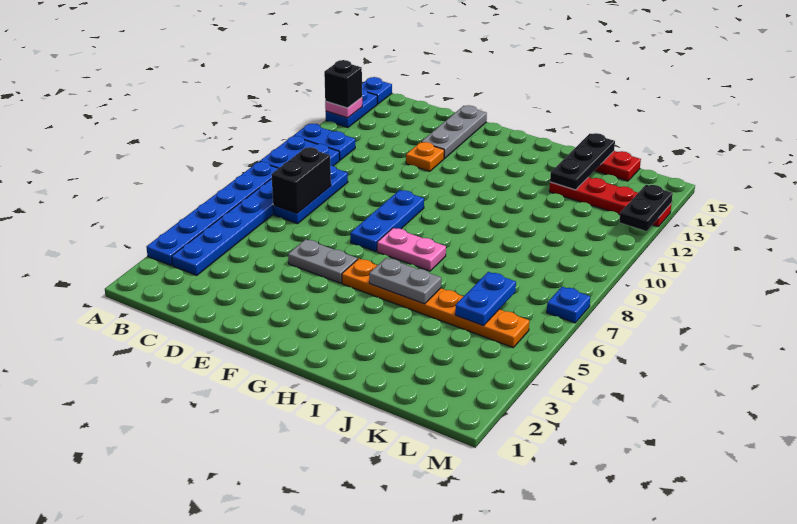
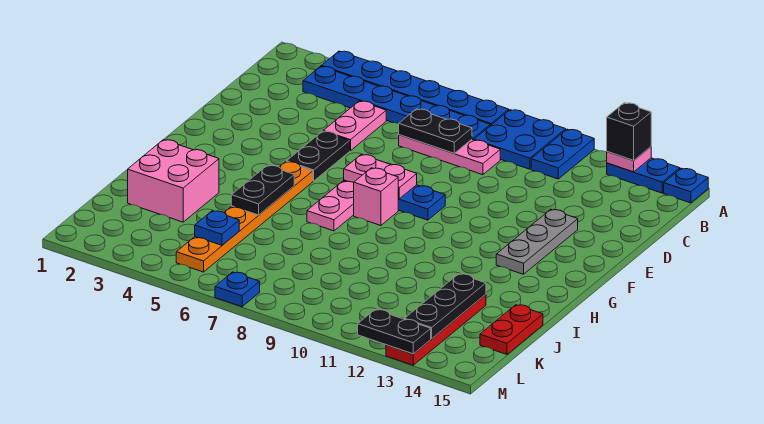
none -> pink 1x2 plate [323,101,386,151]
blue 1x3 plate [273,165,348,224] -> pink 1x3 plate [399,135,500,175]
black 1x2 brick [271,147,331,213] -> black 1x2 plate [399,109,472,153]
grey 1x2 plate [288,239,358,283] -> black 1x2 plate [287,131,350,181]
orange 1x1 plate [406,142,444,171] -> none
grey 1x3 plate [422,105,487,158] -> grey 1x3 plate turned to [496,209,578,274]
none -> pink 1x2 plate [344,155,417,199]
none -> pink 1x1 brick [354,168,398,226]
grey 1x2 plate [369,258,441,304] -> black 1x2 plate [231,165,294,215]
none -> pink 2x2 brick [128,140,219,222]
black 1x3 plate [550,133,615,190] -> black 1x3 plate turned to [405,274,486,339]
blue 1x2 plate [455,272,516,326] -> blue 1x1 plate [195,211,239,245]

